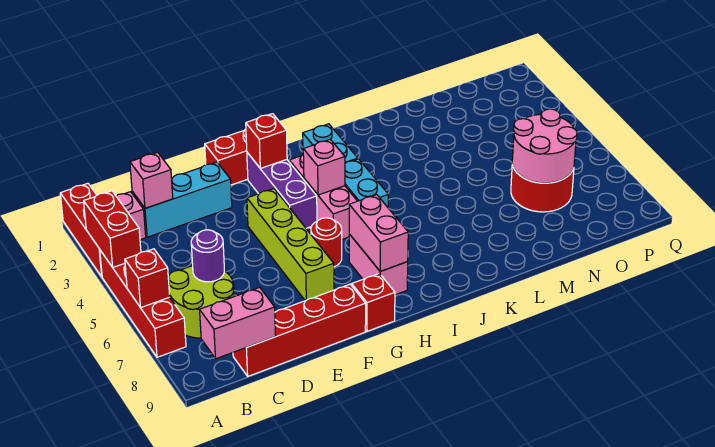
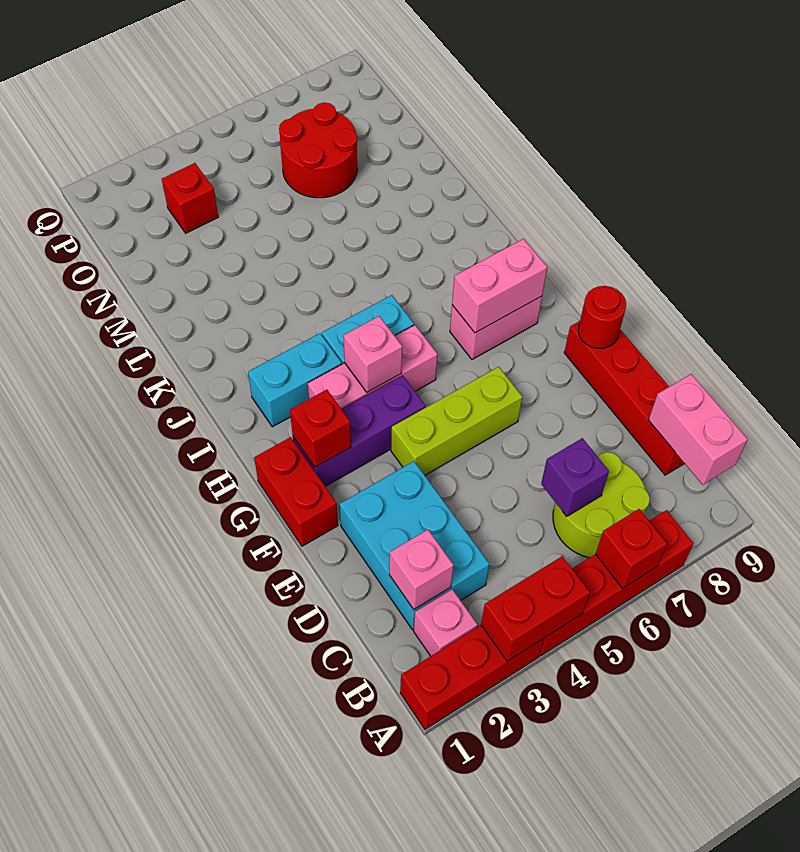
cyan 1x3 brick [132,162,232,237] -> cyan 2x3 brick [340,461,490,630]
purple 1x1 round brick [191,230,224,282] -> purple 1x1 brick [541,438,609,517]
lime 1x4 brick [247,189,334,301] -> lime 1x3 brick [391,367,522,475]
red 1x1 round brick [311,218,342,267] -> red 1x1 round brick moved to [578,286,626,348]
red 1x1 brick [352,273,395,331] -> red 1x1 brick moved to [162,163,218,233]
pink 2x2 round brick [512,109,577,183] -> none

